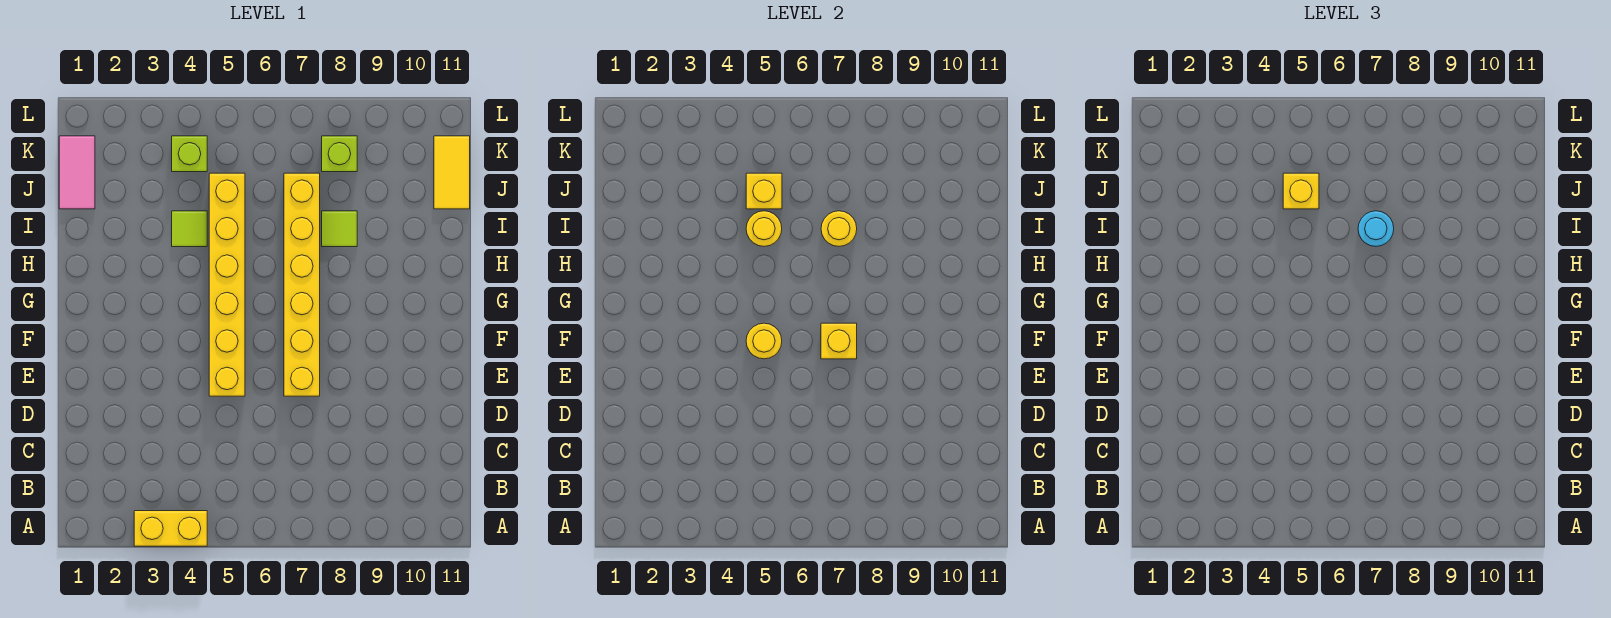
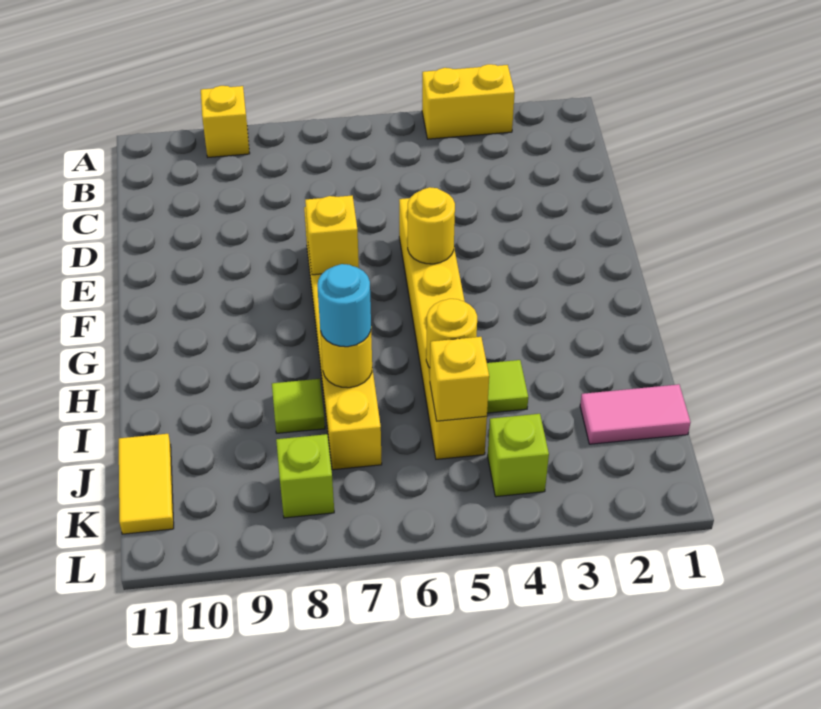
pink 1x2 tile [59,136,95,209] -> pink 1x2 tile turned to [580,384,691,444]
yellow 1x1 brick [1283,173,1319,209] -> yellow 1x1 brick moved to [201,86,250,157]

